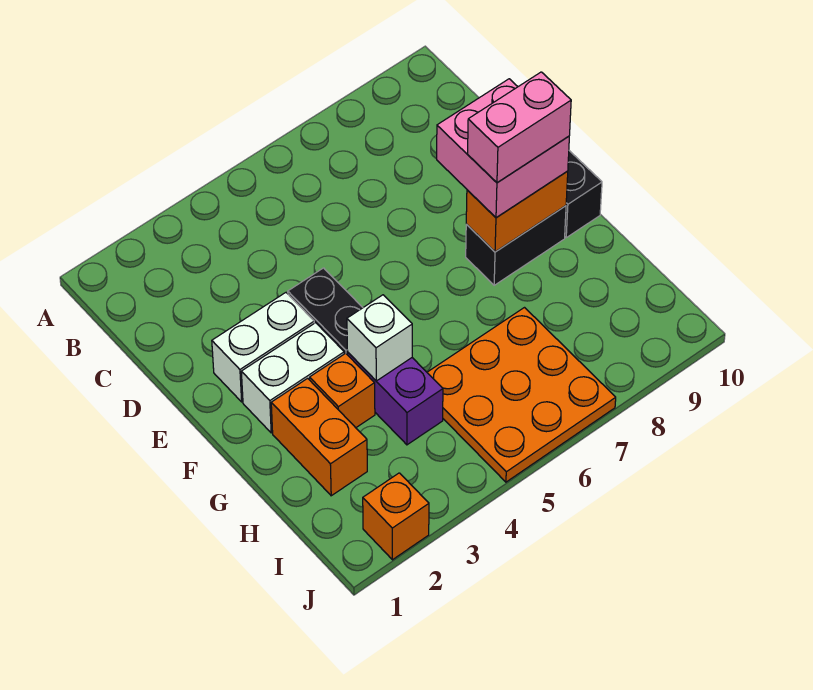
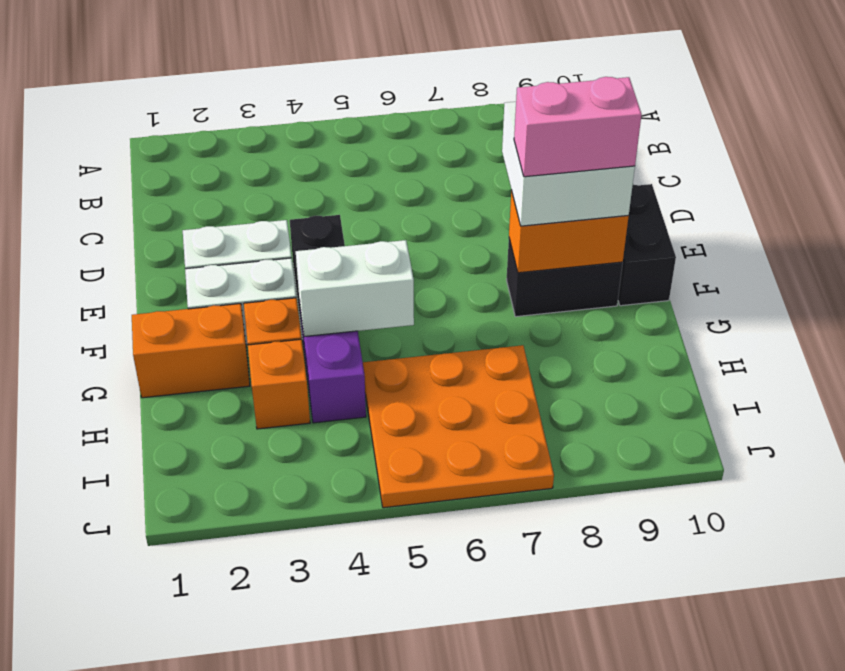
pink 2x2 brick [437,79,569,218] -> white 2x2 brick [502,102,635,226]
orange 1x2 brick [271,378,367,496] -> orange 1x2 brick turned to [132,304,250,398]
white 1x1 brick [347,295,412,381] -> white 1x2 brick [296,240,414,336]
orange 1x1 brick [363,473,429,560] -> orange 1x1 brick moved to [248,339,310,429]

